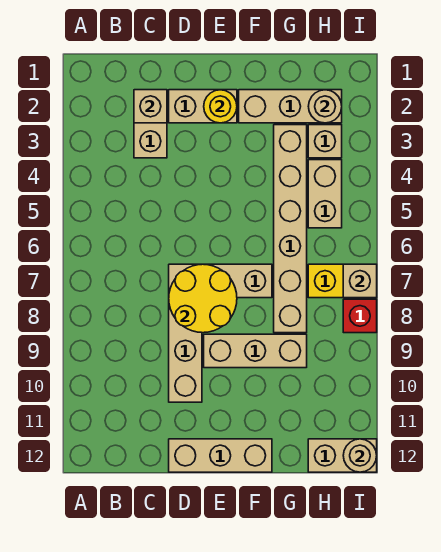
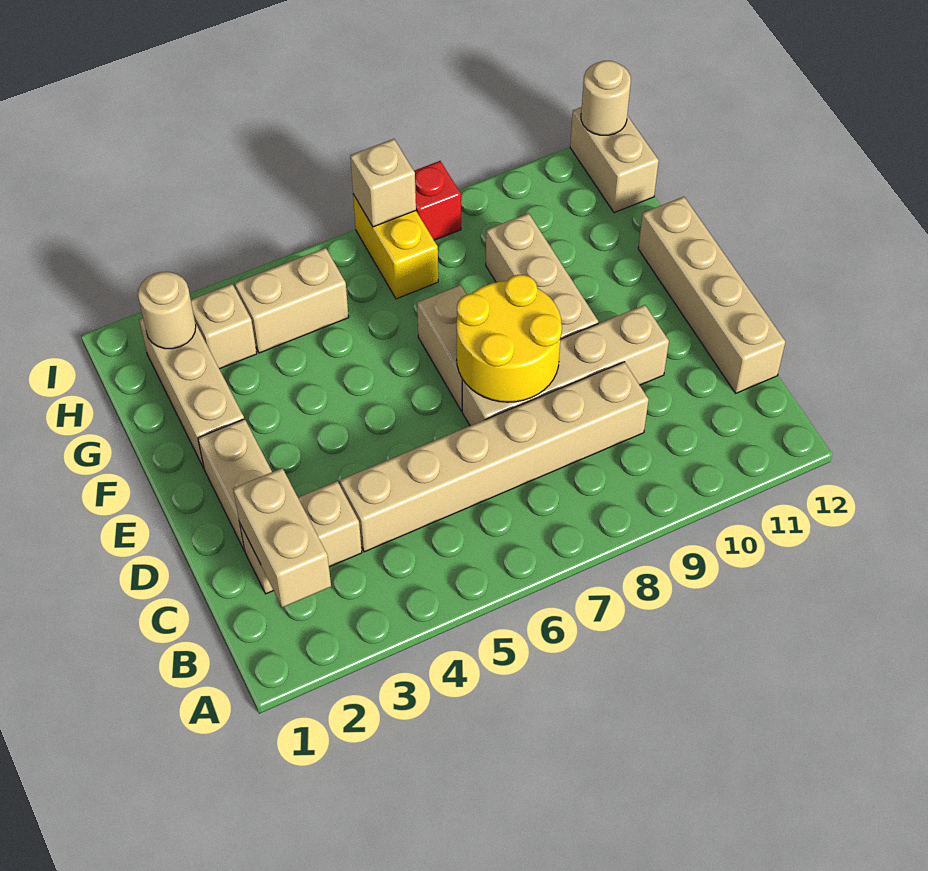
tan 1x1 brick [134,90,167,123] -> tan 1x2 brick [233,468,331,608]
tan 1x3 brick [169,439,272,472] -> tan 1x4 brick [638,197,785,393]
yellow 1x1 round brick [204,90,237,123] -> none
tan 1x6 brick [274,125,307,333] -> tan 1x6 brick moved to [340,362,649,552]

